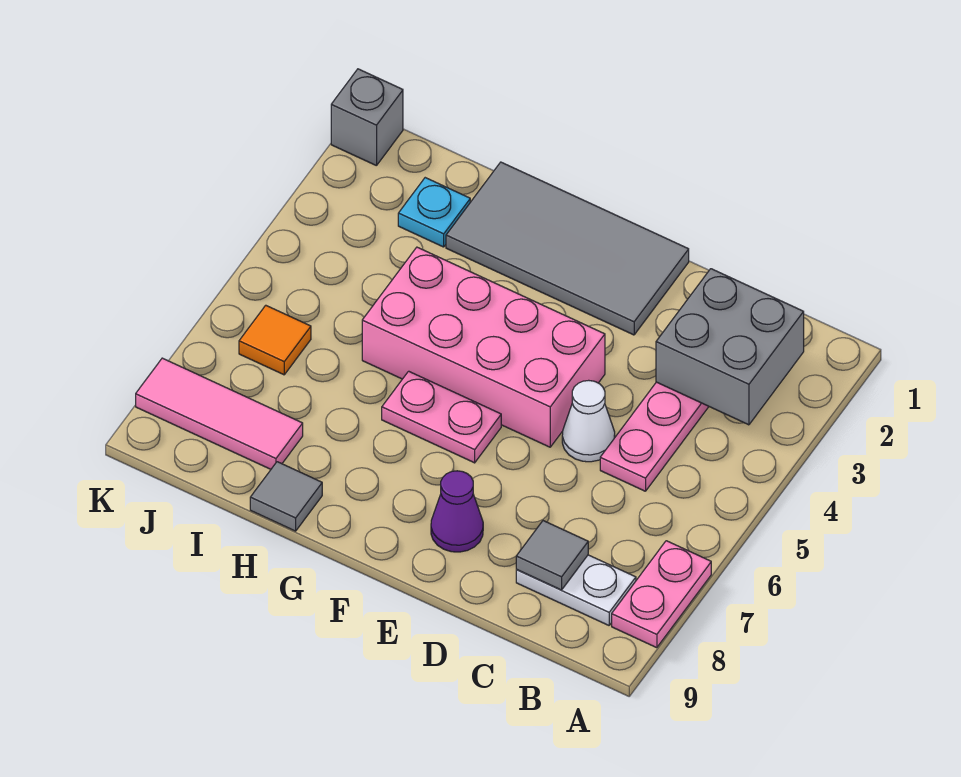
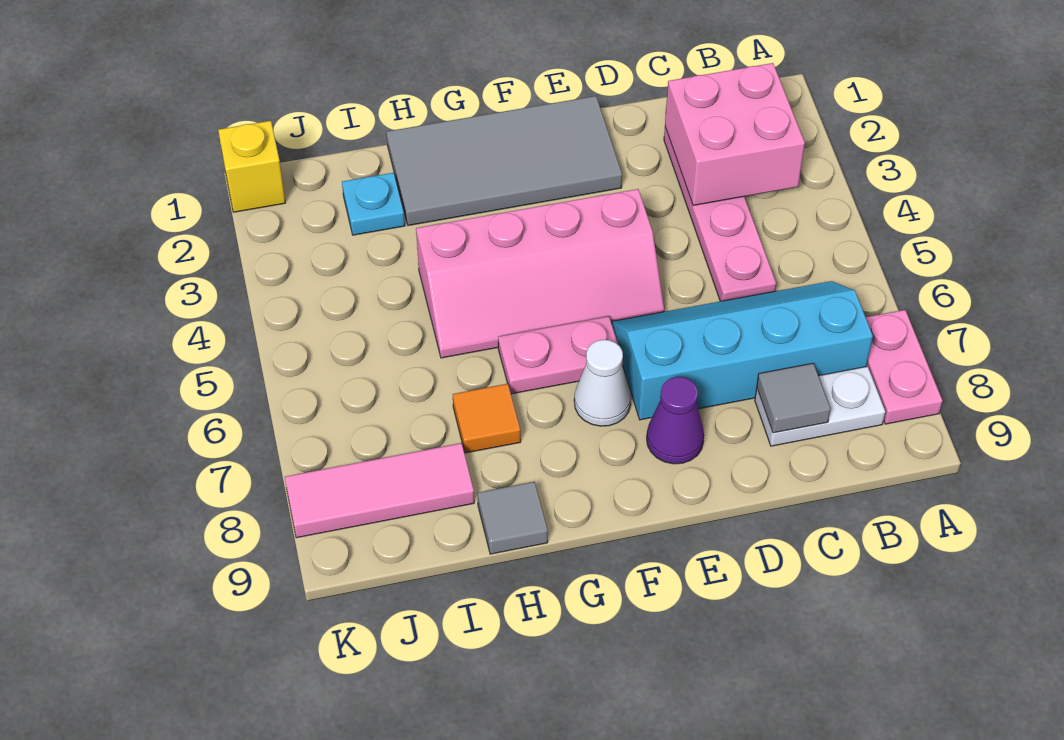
grey 2x2 brick [656,269,804,425] -> pink 2x2 brick [665,63,805,205]
none -> cyan 2x4 slope [612,281,873,420]
white 1x1 cone [562,380,615,462] -> white 1x1 cone moved to [574,340,631,426]
pink 2x4 brick [362,247,605,447] -> pink 2x4 slope [416,189,664,358]
orange 1x1 tile [239,305,311,375] -> orange 1x1 tile moved to [453,384,521,453]
grey 1x1 brick [331,69,403,166] -> yellow 1x1 brick [218,121,285,212]

